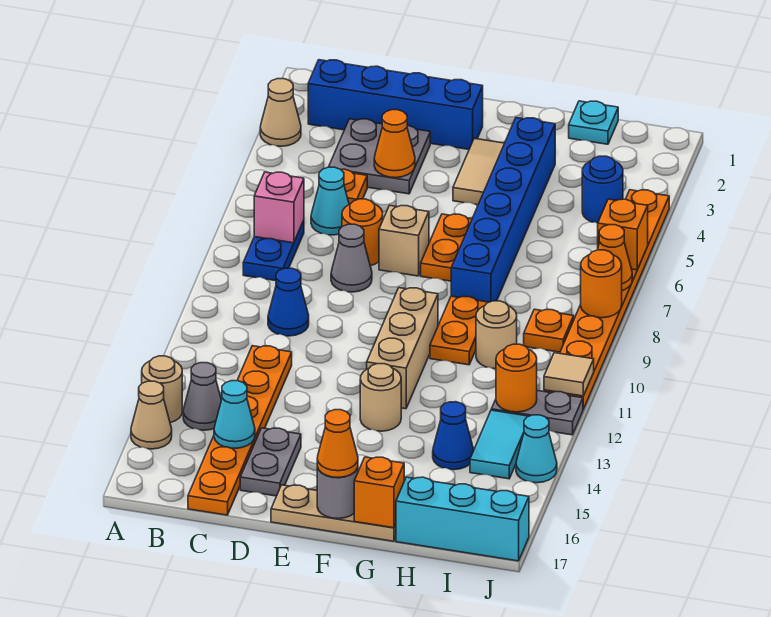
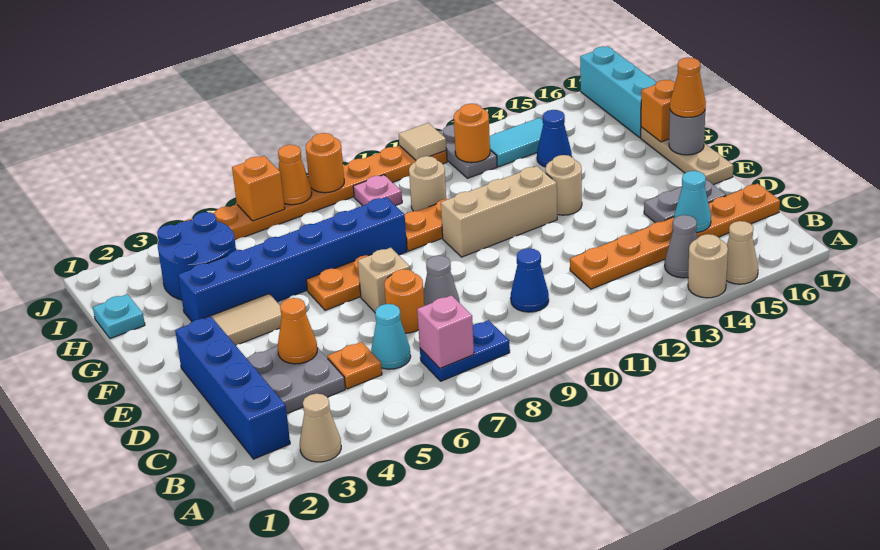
blue 1x1 round brick [582,156,623,223] -> blue 2x2 round brick [157,212,236,300]
orange 1x1 plate [524,309,574,352] -> pink 1x1 plate [353,175,402,206]
cyan 1x1 cone [516,415,557,483] -> none

